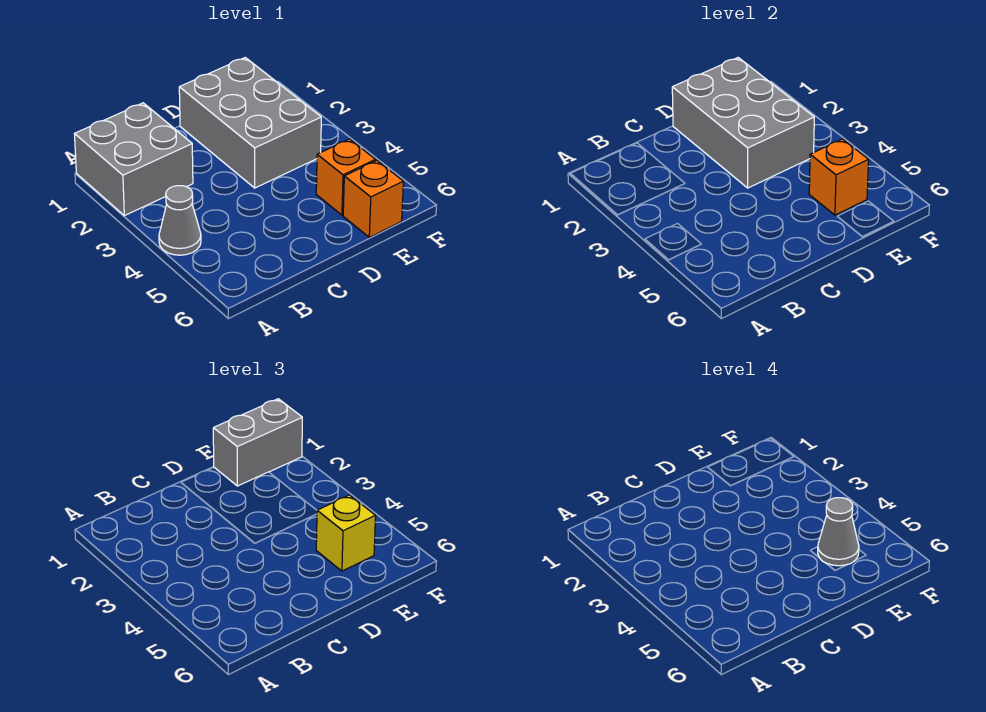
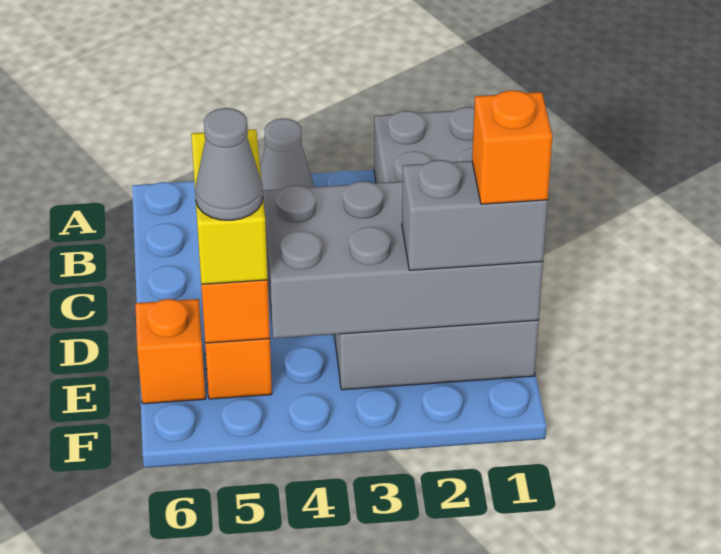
grey 2x3 brick [672,58,814,188] -> grey 2x4 brick [263,181,543,338]
grey 1x2 brick [213,399,302,486] -> grey 1x2 brick turned to [402,160,548,270]
none -> orange 1x1 brick [472,90,552,204]
yellow 1x1 brick [316,495,376,571] -> yellow 1x2 brick [191,129,268,284]

